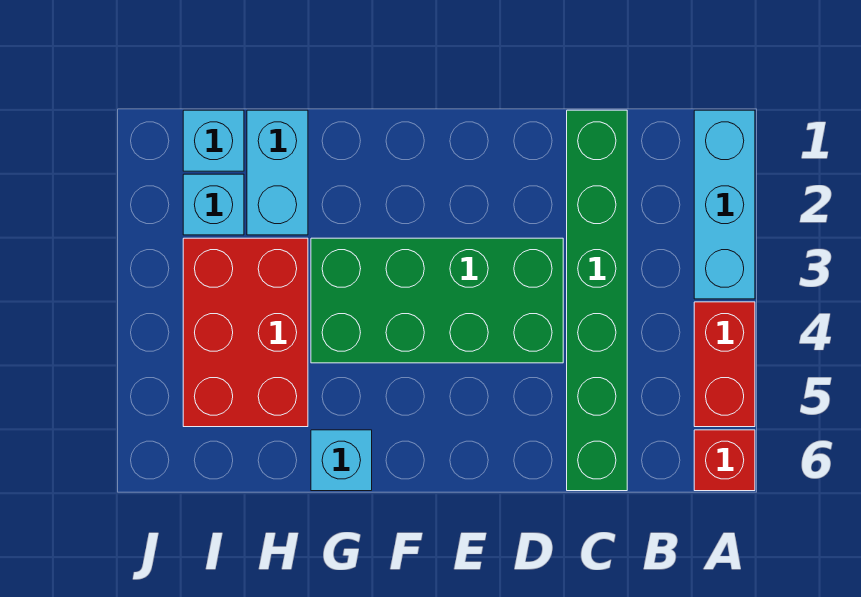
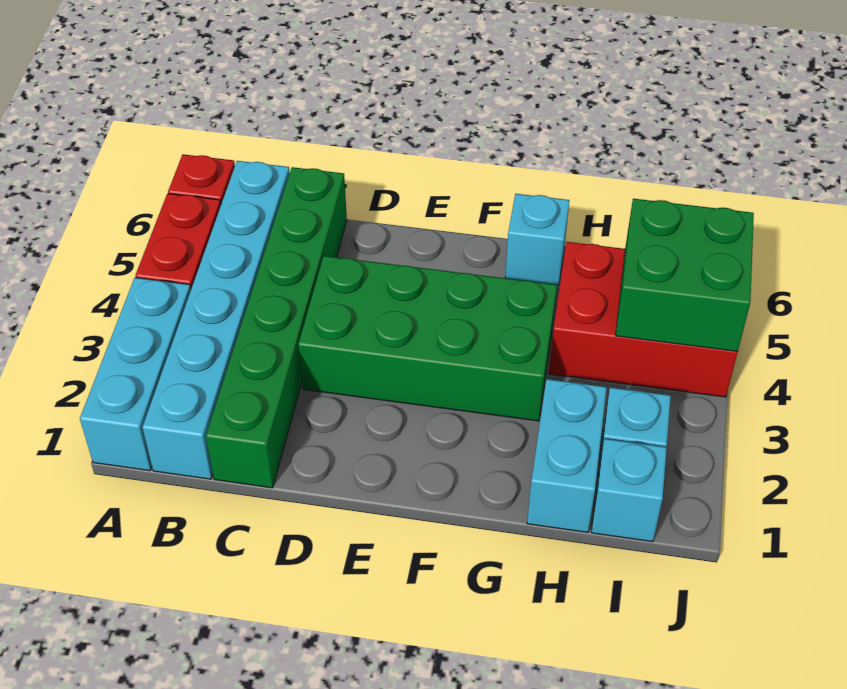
none -> cyan 1x6 brick [143,161,290,479]
red 2x3 brick [183,238,308,427] -> red 2x3 brick turned to [549,242,738,397]
none -> green 2x2 brick [616,199,754,352]

